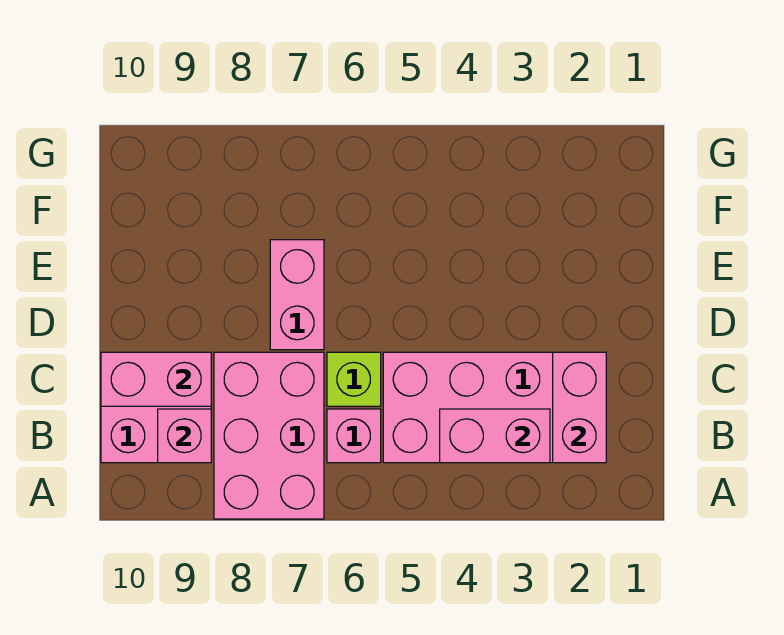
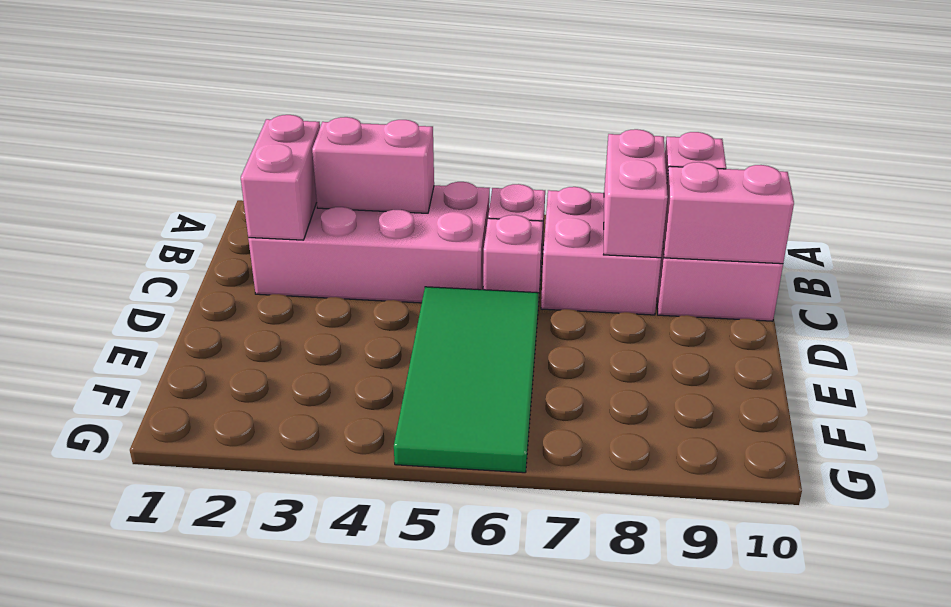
pink 2x3 brick [214,352,324,519] -> pink 2x2 brick [541,187,661,315]
lime 1x1 brick [327,352,381,406] -> pink 1x1 brick [483,215,543,306]
none -> green 2x4 tile [394,287,539,473]
pink 1x2 brick [270,240,324,350] -> pink 1x2 brick moved to [604,129,668,258]

